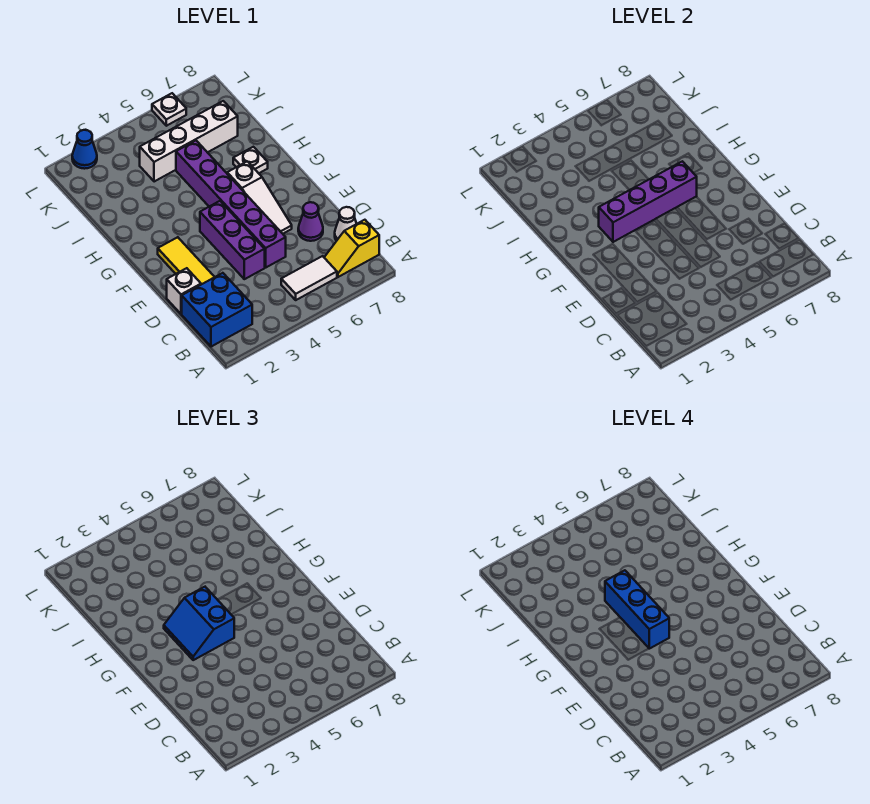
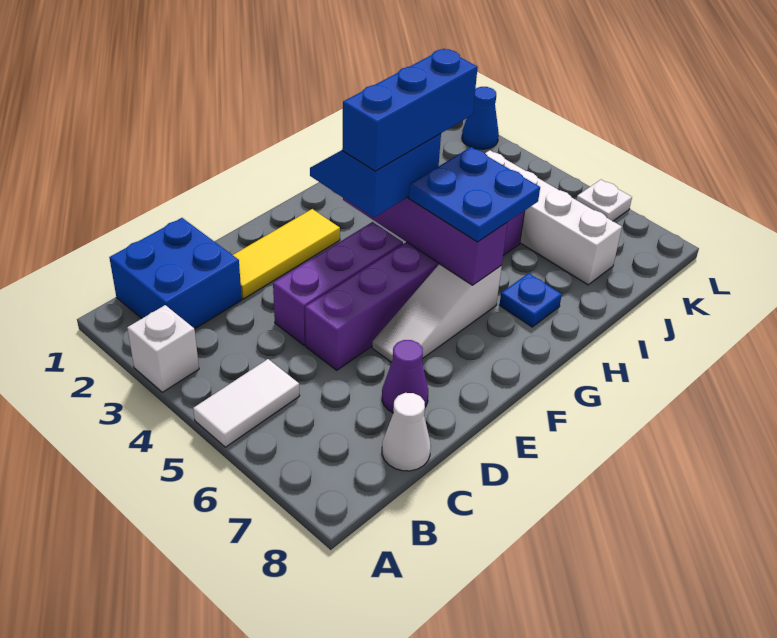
white 1x2 tile [281,256,337,300] -> white 1x2 tile turned to [193,359,300,447]
yellow 1x2 slope [324,220,379,277] -> none
white 1x1 brick [167,268,201,314] -> white 1x1 brick moved to [127,305,199,392]
none -> blue 2x2 plate [409,147,540,242]
white 1x1 plate [233,147,268,173] -> blue 1x1 plate [500,273,562,327]

